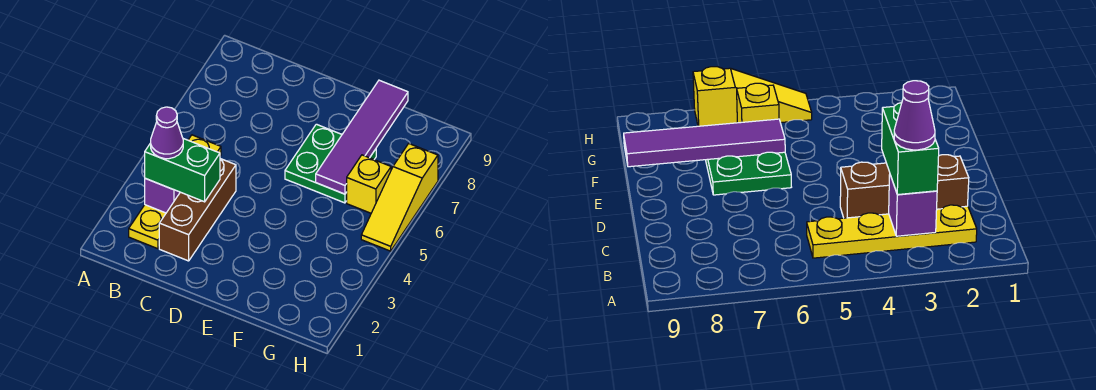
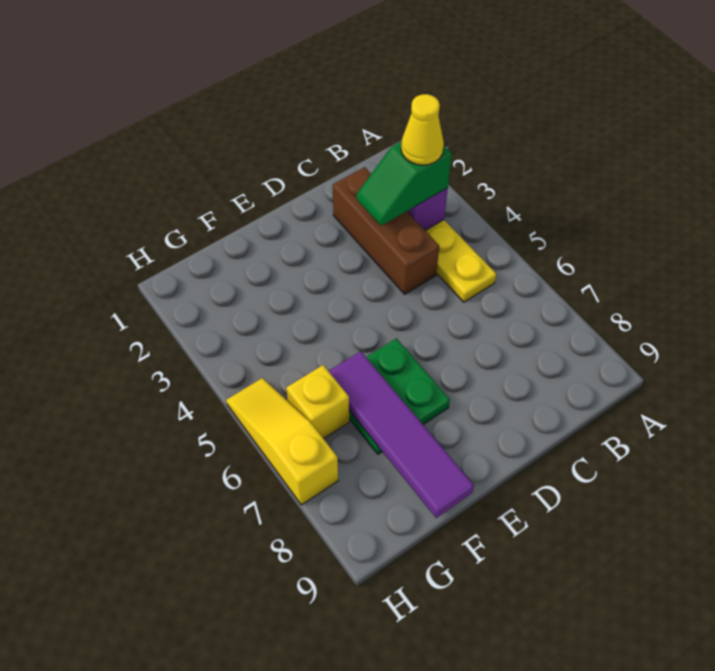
green 1x2 brick [145,139,220,202] -> green 1x2 slope [357,141,452,226]
purple 1x1 cone [151,107,183,159] -> yellow 1x1 cone [401,94,444,165]

